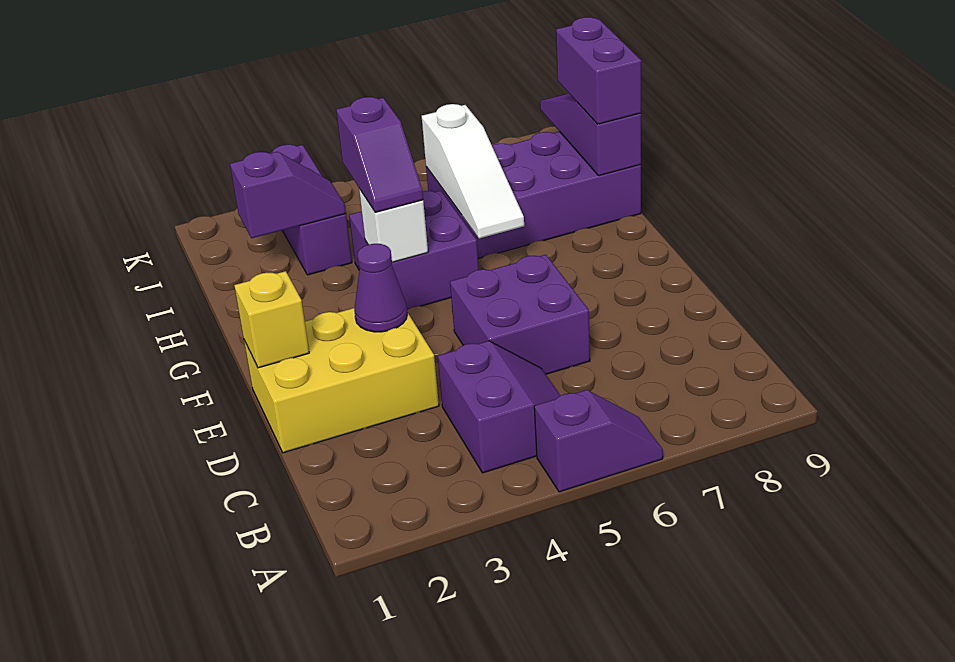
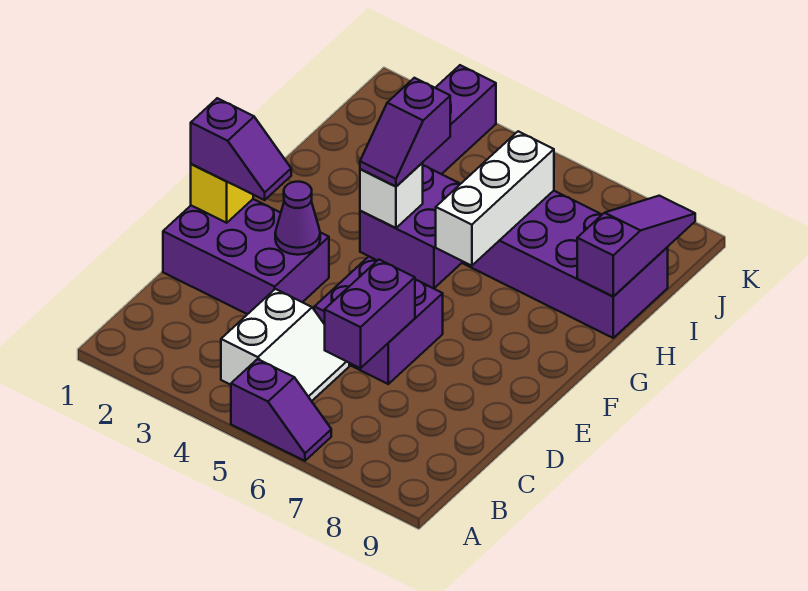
purple 2x2 slope [438,341,560,473] -> white 2x2 slope [221,289,349,401]
yellow 2x3 brick [244,308,439,453] -> purple 2x3 brick [163,199,329,314]
white 1x3 slope [422,104,524,238] -> white 1x3 brick [436,131,554,266]
purple 1x2 brick [556,17,641,124] -> purple 1x2 brick moved to [325,260,415,368]
purple 1x2 slope [230,152,346,238] -> purple 1x2 slope moved to [191,98,291,200]

